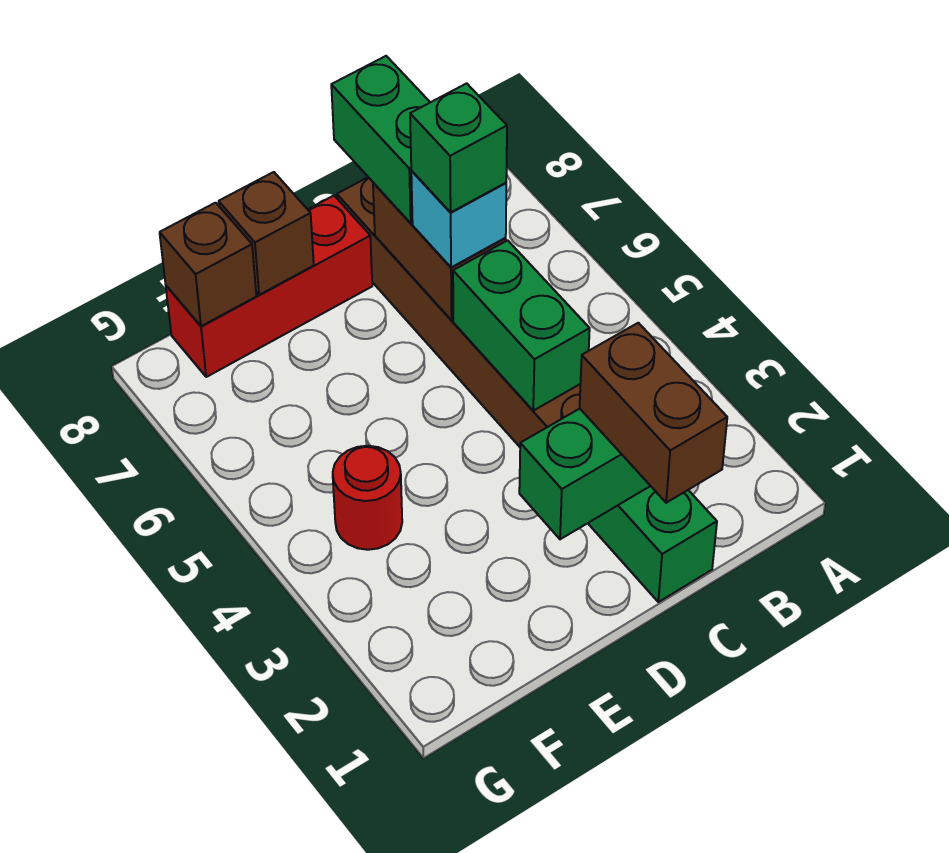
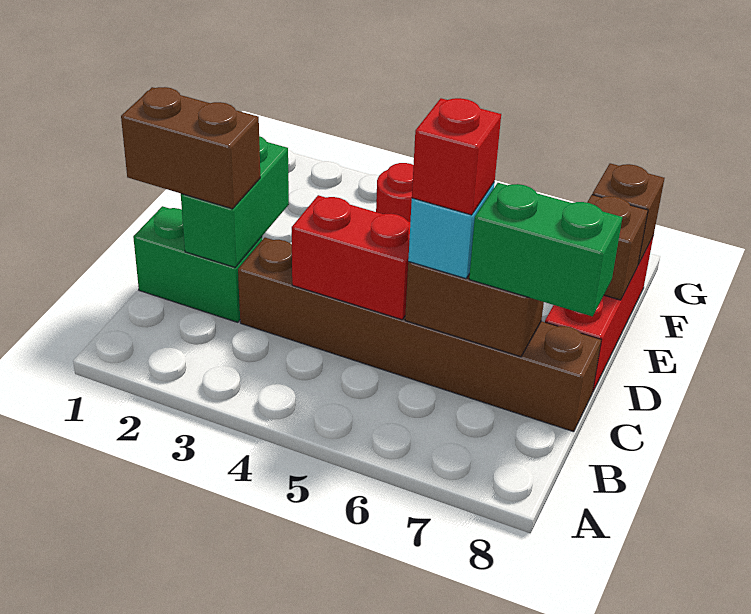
green 1x2 brick [453,240,590,411] -> red 1x2 brick [292,195,410,320]
green 1x1 brick [410,83,507,213] -> red 1x1 brick [412,98,501,215]

